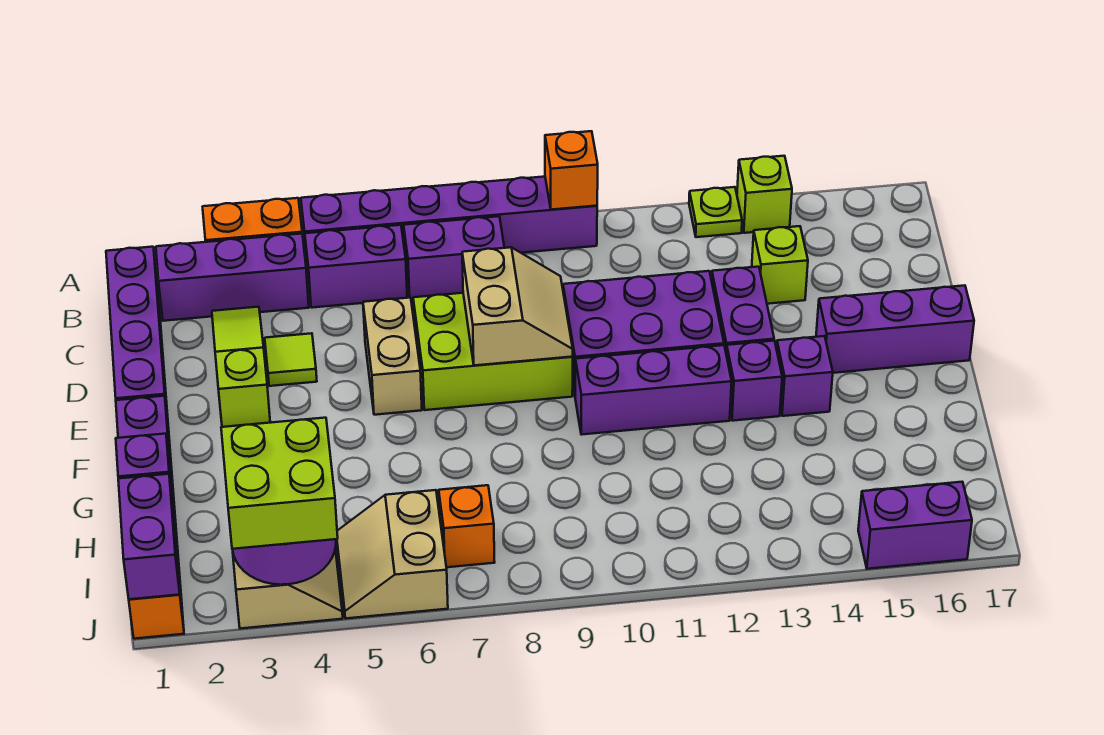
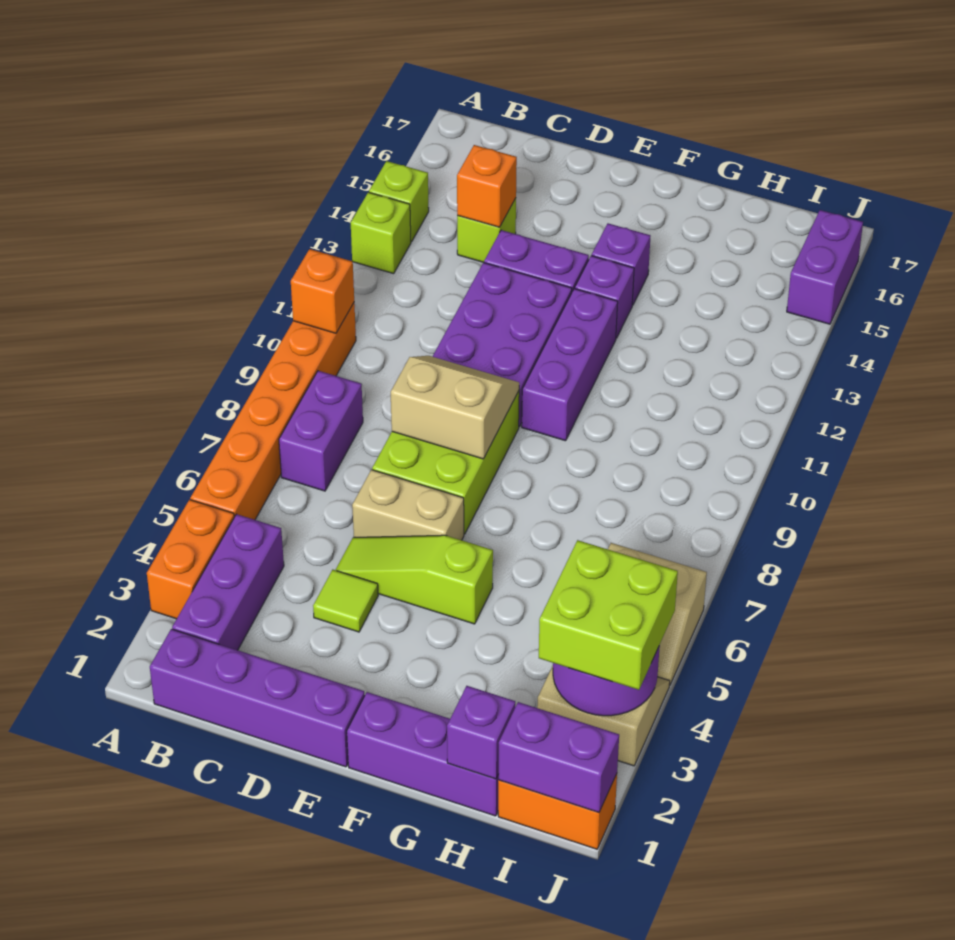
purple 1x6 brick [301,177,597,264] -> orange 1x6 brick [190,303,356,520]
lime 1x1 plate [689,187,742,237] -> lime 1x1 brick [351,192,411,274]
purple 1x2 brick [305,225,407,308] -> none
lime 1x3 slope [212,307,270,427] -> lime 1x3 slope moved to [336,535,493,624]
purple 1x3 brick [816,285,974,373] -> none
orange 1x1 brick [439,485,495,567] -> orange 1x1 brick moved to [457,145,517,227]

